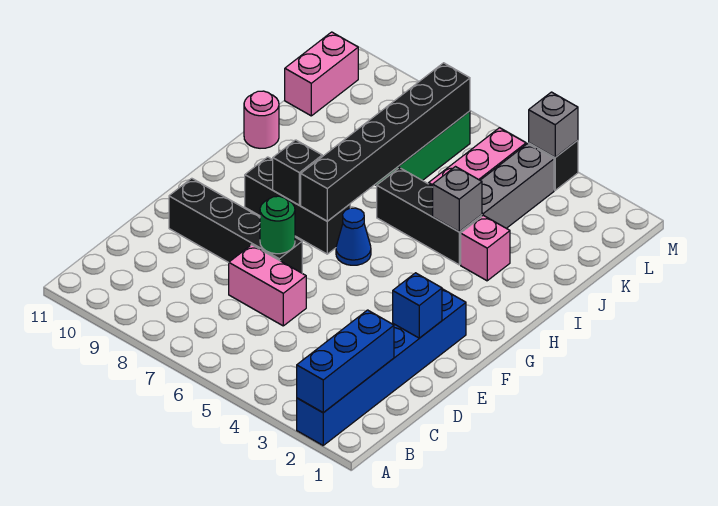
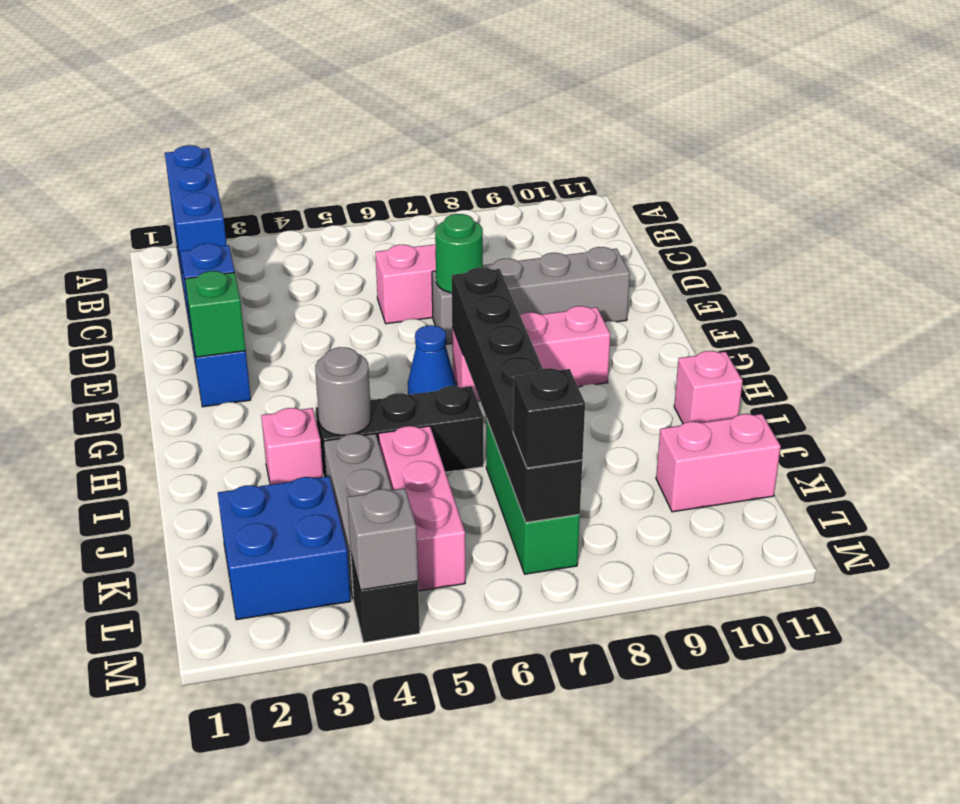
black 1x4 brick [169,178,302,273] -> grey 1x4 brick [432,247,630,344]
none -> green 1x1 brick [185,271,246,357]
black 1x3 brick [245,157,350,254] -> pink 1x3 brick [452,306,610,401]
black 1x1 brick [273,140,322,205] -> black 1x1 brick moved to [513,368,585,468]
grey 1x1 brick [433,167,482,232] -> grey 1x1 round brick [315,347,371,435]
pink 1x1 round brick [244,91,279,148] -> pink 1x1 brick [674,351,743,423]
none -> blue 2x2 brick [218,476,351,620]
pink 1x2 brick [285,32,358,116] -> pink 1x2 brick turned to [656,414,781,512]

